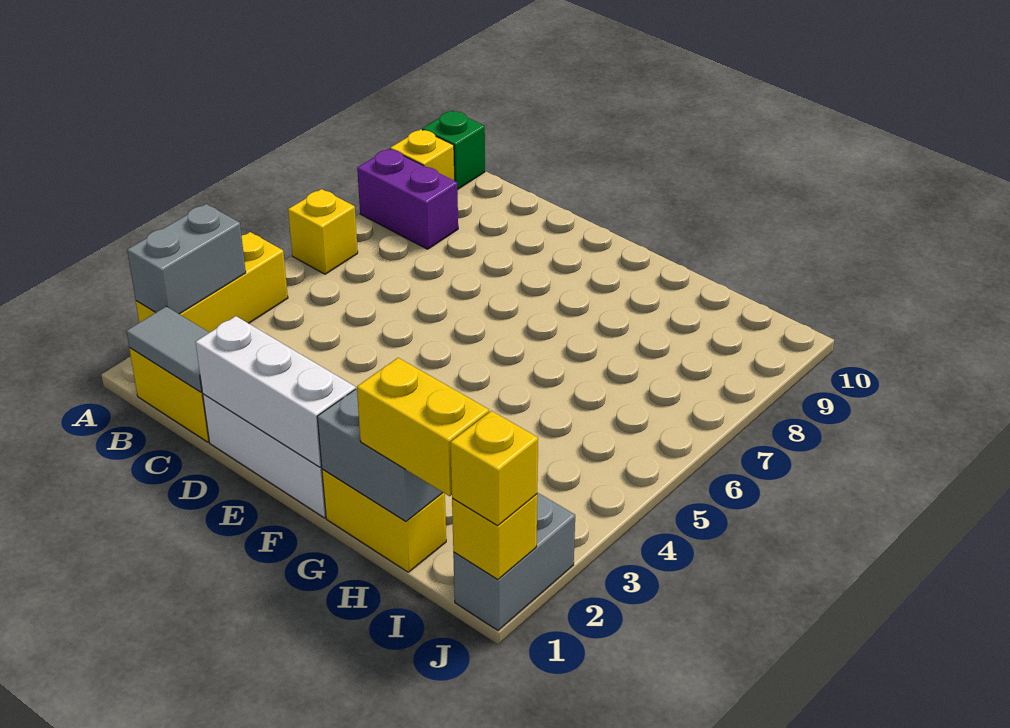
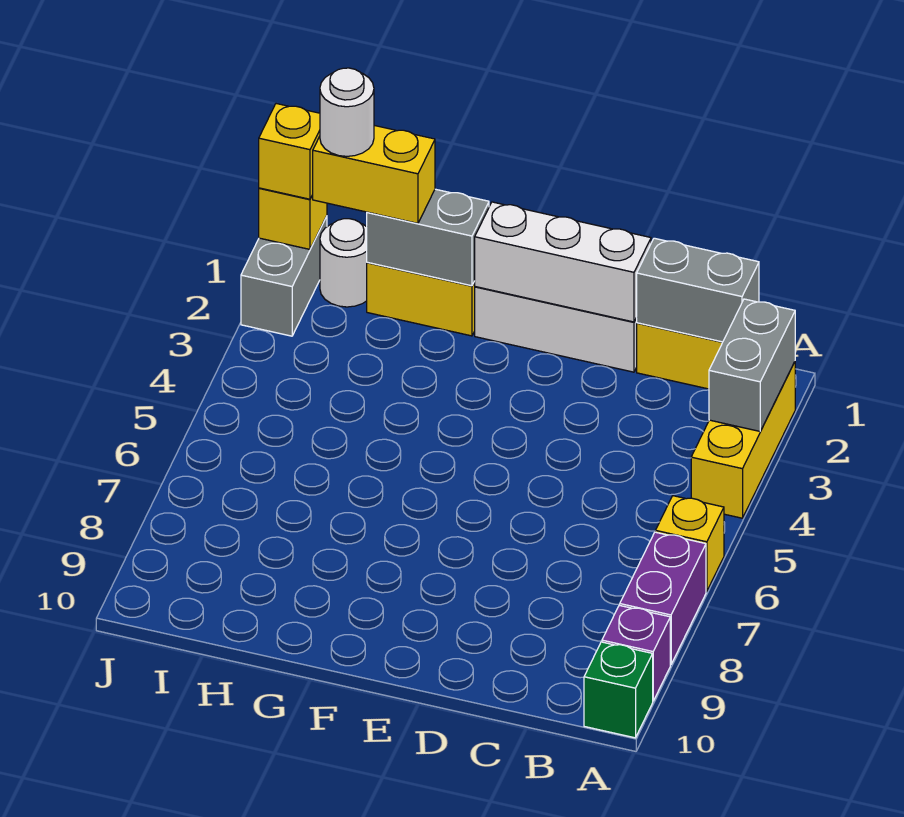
purple 1x2 brick [357,149,458,249] -> purple 1x2 brick turned to [620,532,706,665]
yellow 1x1 brick [390,129,454,180] -> purple 1x1 brick [602,605,670,701]
grey 1x2 tile [126,306,209,392] -> grey 1x2 brick [637,238,759,342]
none -> white 1x1 round brick [320,219,367,307]
none -> white 1x1 round brick [320,68,374,156]

